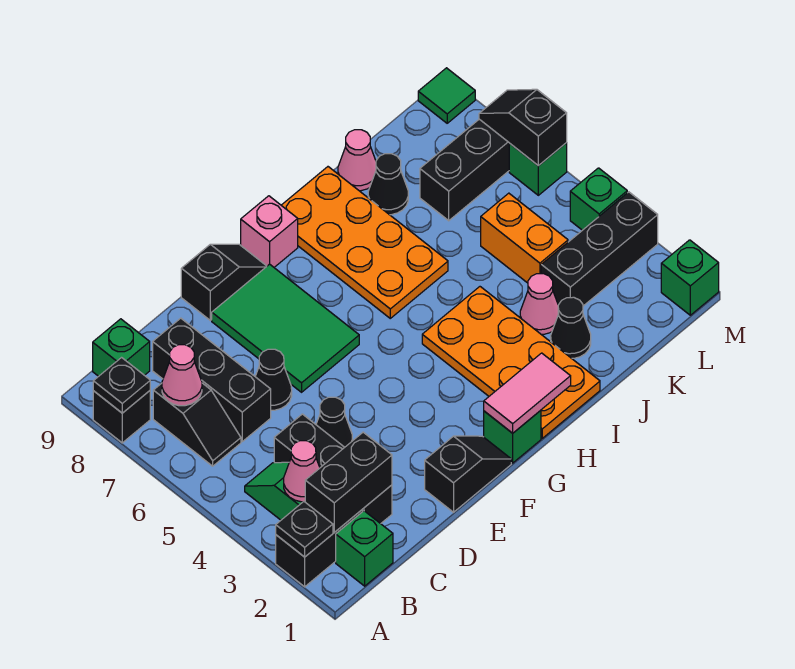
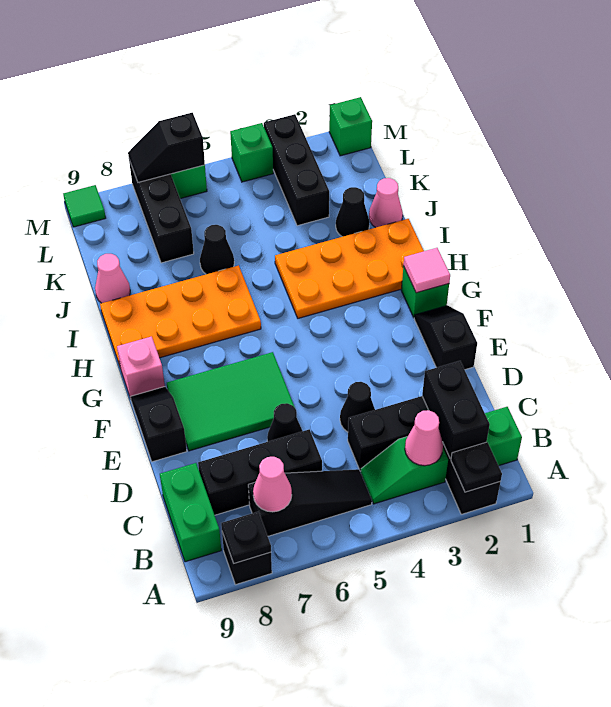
black 1x2 slope [153,383,241,466] -> black 1x3 slope [248,469,372,536]
green 1x1 brick [93,319,150,376] -> green 1x2 brick [160,463,221,562]
pink 1x2 tile [484,353,571,433] -> pink 1x1 tile [404,248,450,293]
pink 1x1 cone [520,274,558,334] -> pink 1x1 cone moved to [369,178,403,228]
black 1x1 cone [368,154,408,215] -> black 1x1 cone moved to [200,225,234,274]
orange 1x2 brick [481,193,568,283] -> none

